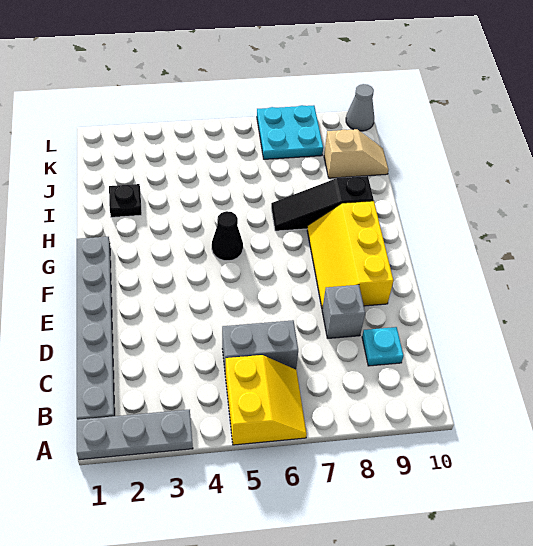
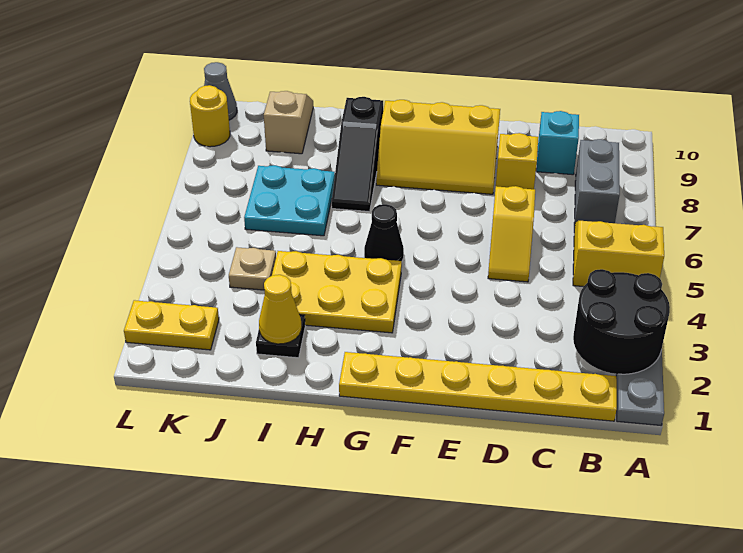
none -> black 2x2 round brick [573,269,670,374]
grey 1x6 plate [77,237,115,420] -> yellow 1x6 plate [339,352,617,421]
grey 1x2 brick [222,320,298,377] -> grey 1x2 brick moved to [574,139,620,228]
cyan 1x1 plate [362,327,404,366] -> cyan 1x1 brick [536,111,579,175]
none -> yellow 1x2 slope [488,186,535,282]
grey 1x1 brick [322,285,365,338] -> yellow 1x1 brick [496,133,538,189]
none -> yellow 2x3 plate [272,251,402,333]
none -> yellow 1x1 cone [259,275,301,344]
none -> tan 1x1 plate [229,247,276,290]
none -> yellow 1x2 plate [124,300,219,350]
cyan 2x2 plate [257,105,323,159] -> cyan 2x2 plate moved to [244,165,335,236]
none -> yellow 1x1 round brick [190,85,230,147]

